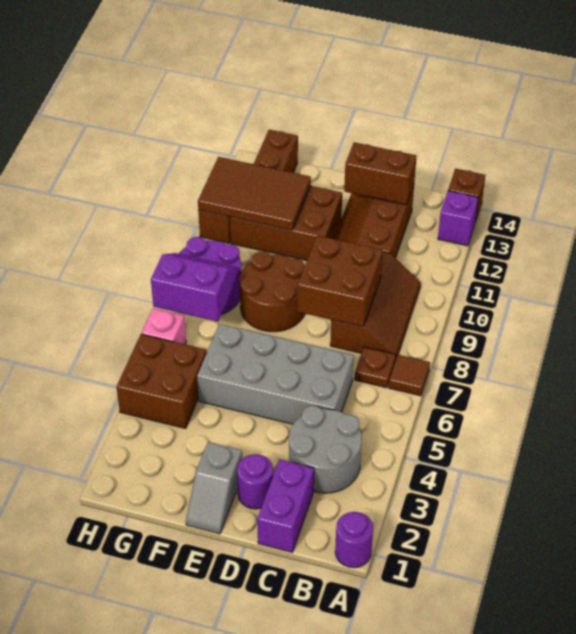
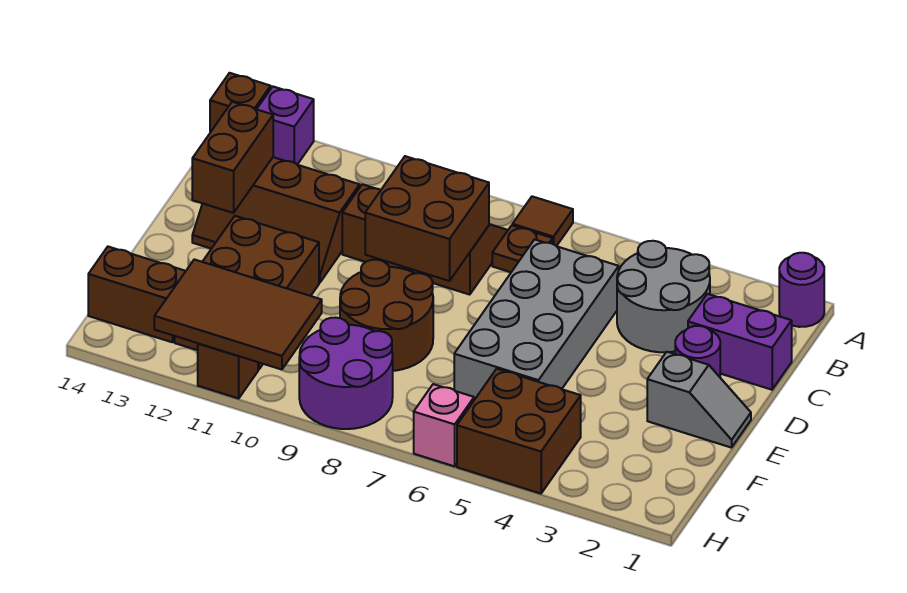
brown 2x3 tile [198,157,311,230] -> brown 2x3 tile turned to [154,259,322,370]
purple 2x2 slope [151,253,239,322] -> none

